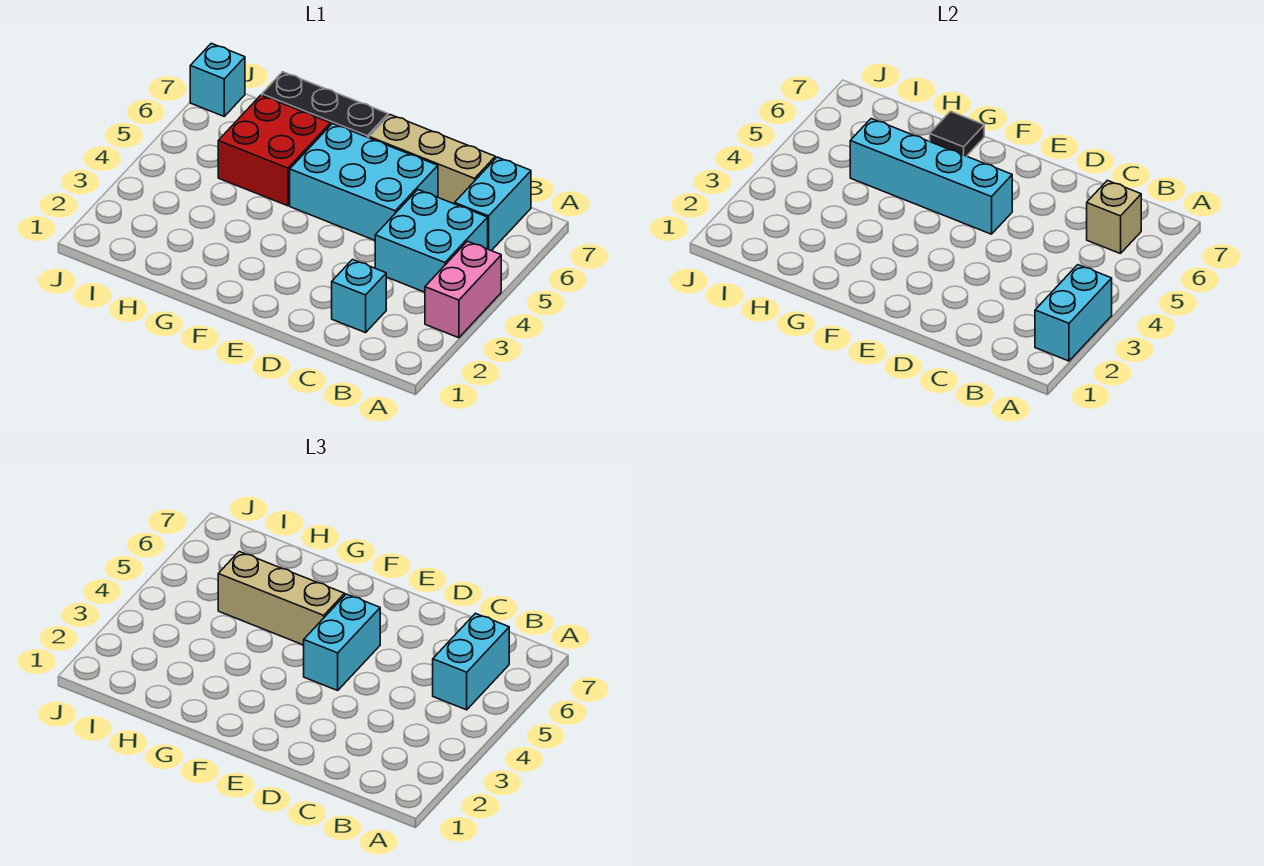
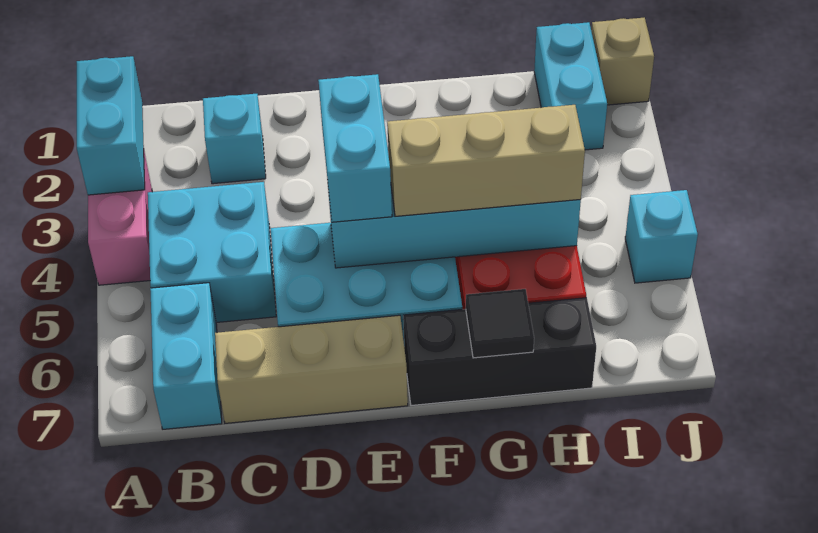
cyan 1x2 brick [433,613,509,710] -> cyan 1x2 brick moved to [534,22,607,150]
tan 1x1 brick [1087,180,1141,254] -> tan 1x1 brick moved to [591,18,654,105]
cyan 1x1 brick [190,43,245,116] -> cyan 1x1 brick moved to [625,190,698,283]

